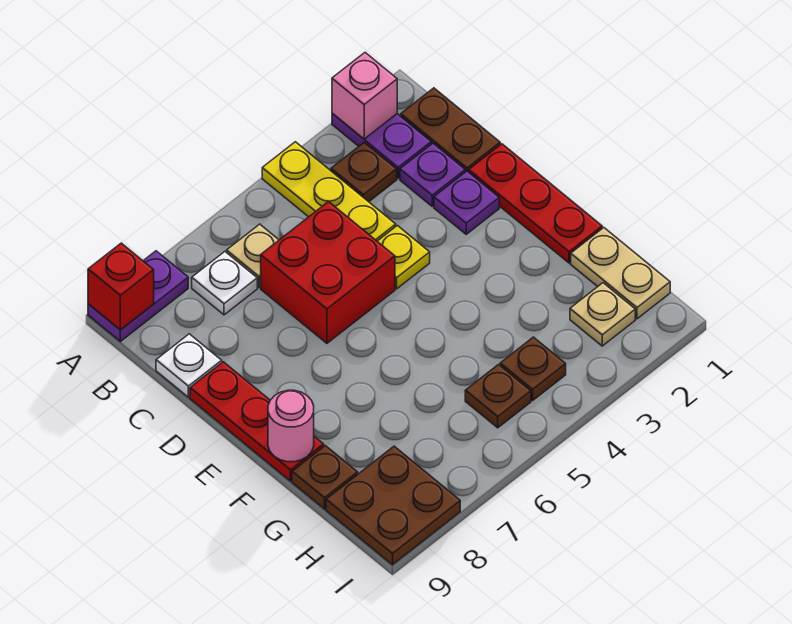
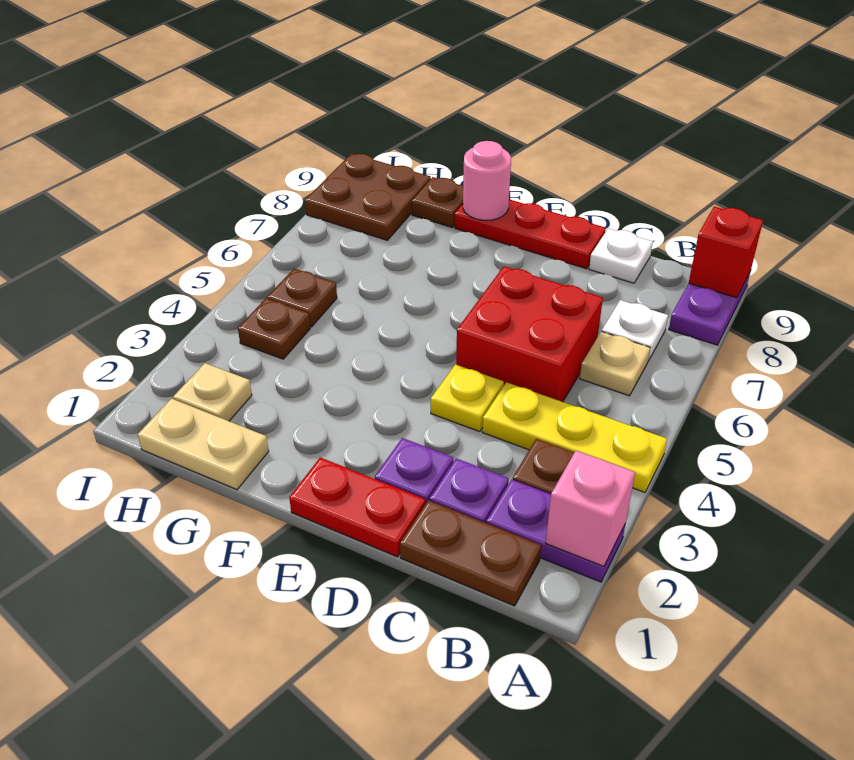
red 1x3 plate [469,144,602,263] -> red 1x2 plate [289,457,425,557]

